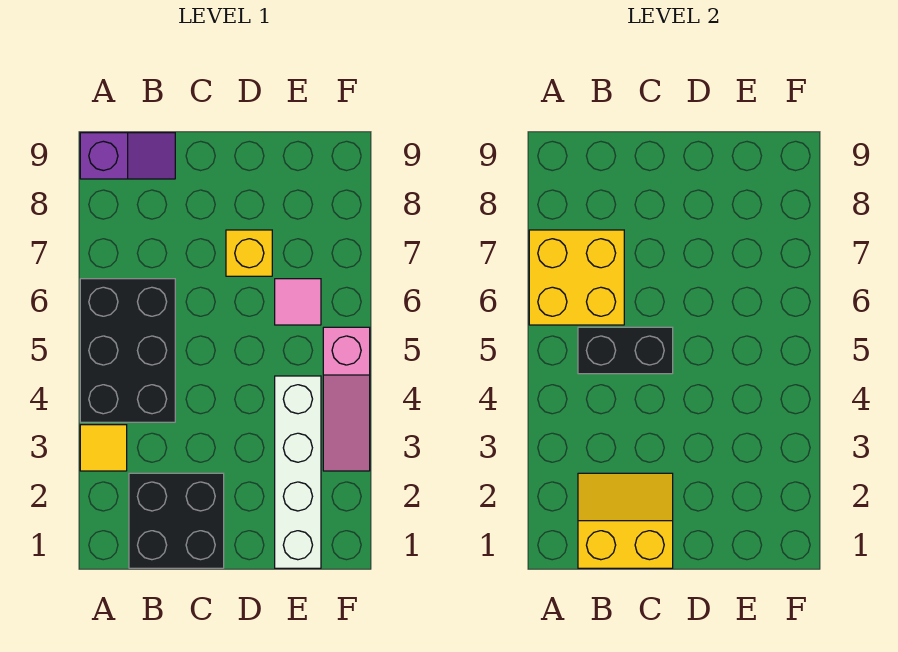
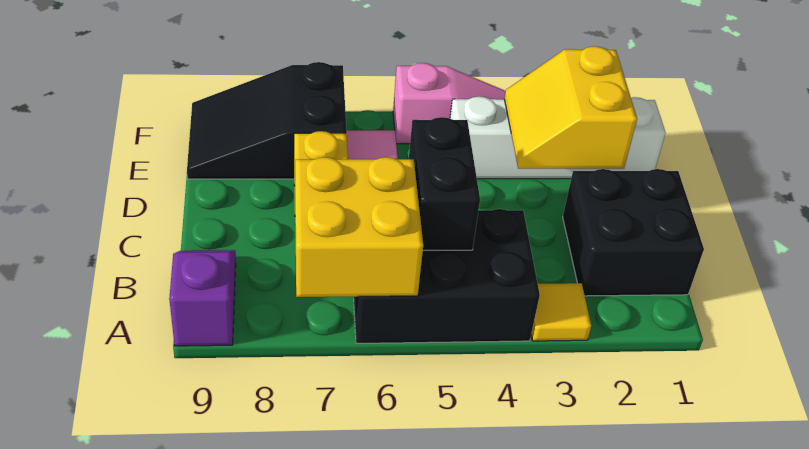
yellow 2x2 slope [578,473,673,568] -> yellow 2x2 slope moved to [504,46,637,169]
none -> black 2x3 slope [187,62,347,179]

